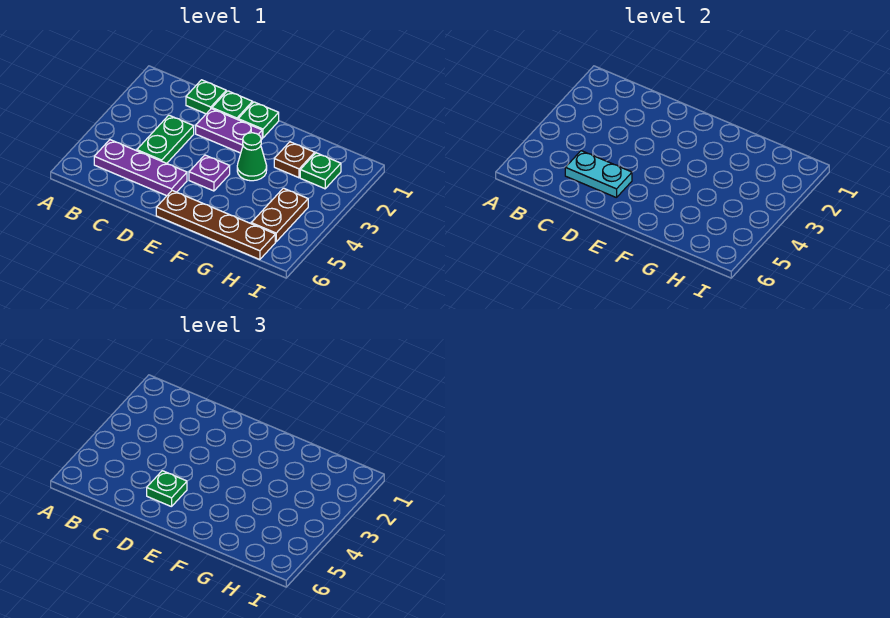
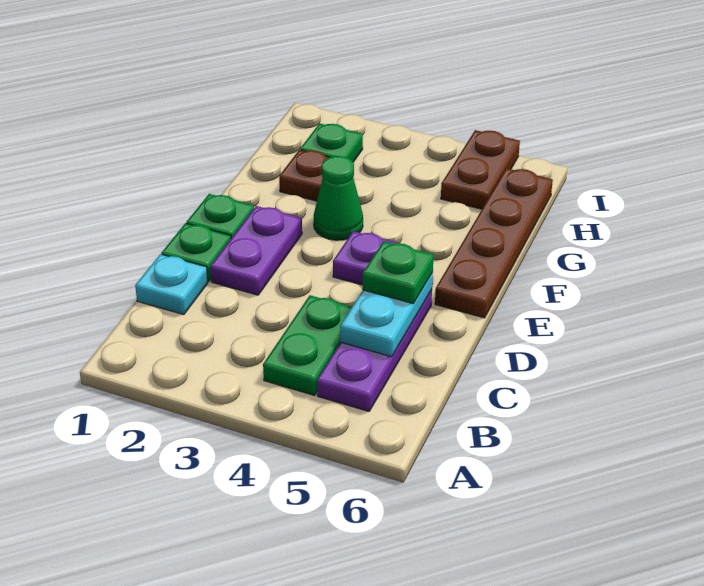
green 1x1 plate [186,80,226,114] -> cyan 1x1 plate [135,254,208,315]
green 1x2 plate [137,115,194,163] -> green 1x2 plate turned to [263,295,352,395]
brown 1x2 plate [251,188,308,242] -> brown 1x2 plate turned to [441,130,520,209]

